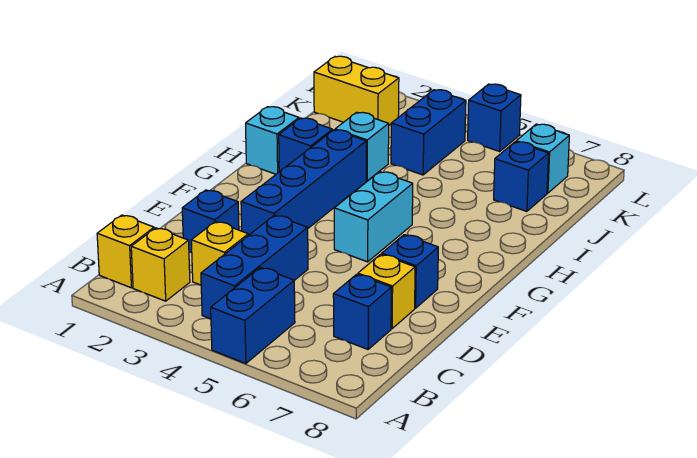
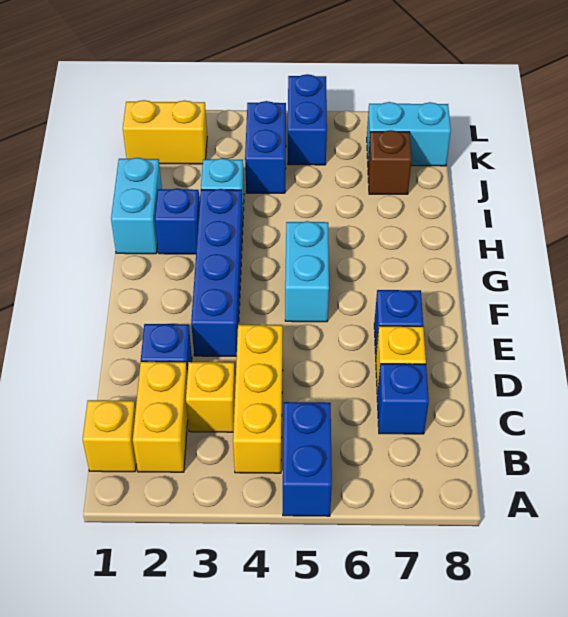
yellow 1x1 brick [131,228,190,301] -> yellow 1x2 brick [133,361,188,472]
blue 1x3 brick [201,215,308,319] -> yellow 1x3 brick [233,325,283,473]
cyan 1x1 brick [246,107,299,174] -> cyan 1x2 brick [111,158,162,254]
blue 1x1 brick [494,142,549,211] -> brown 1x1 brick [368,130,412,194]
cyan 1x1 brick [516,124,569,193] -> cyan 1x2 brick [367,102,451,166]
blue 1x1 brick [468,84,521,151] -> blue 1x2 brick [288,74,327,165]

